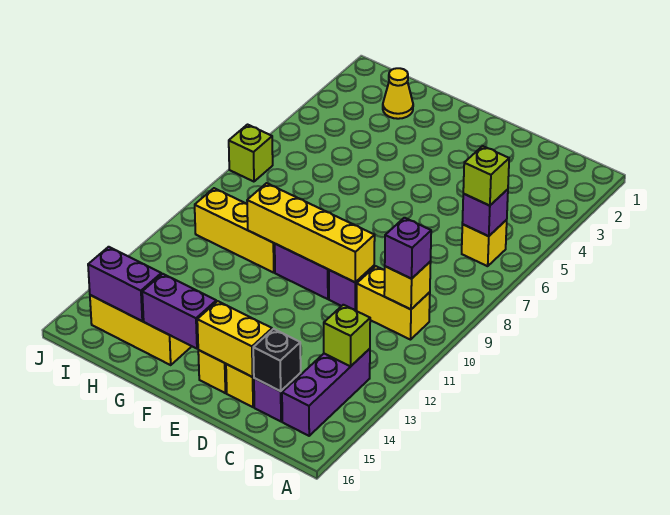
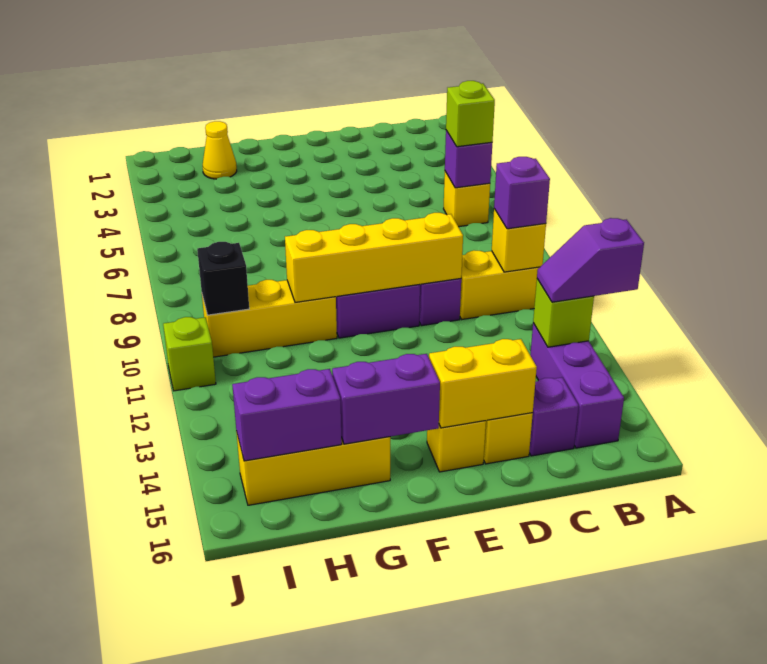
none -> purple 1x2 slope [537,218,644,302]
black 1x1 brick [253,329,301,391] -> black 1x1 brick moved to [197,242,249,315]
lime 1x1 brick [229,125,273,182] -> lime 1x1 brick moved to [163,317,216,391]

